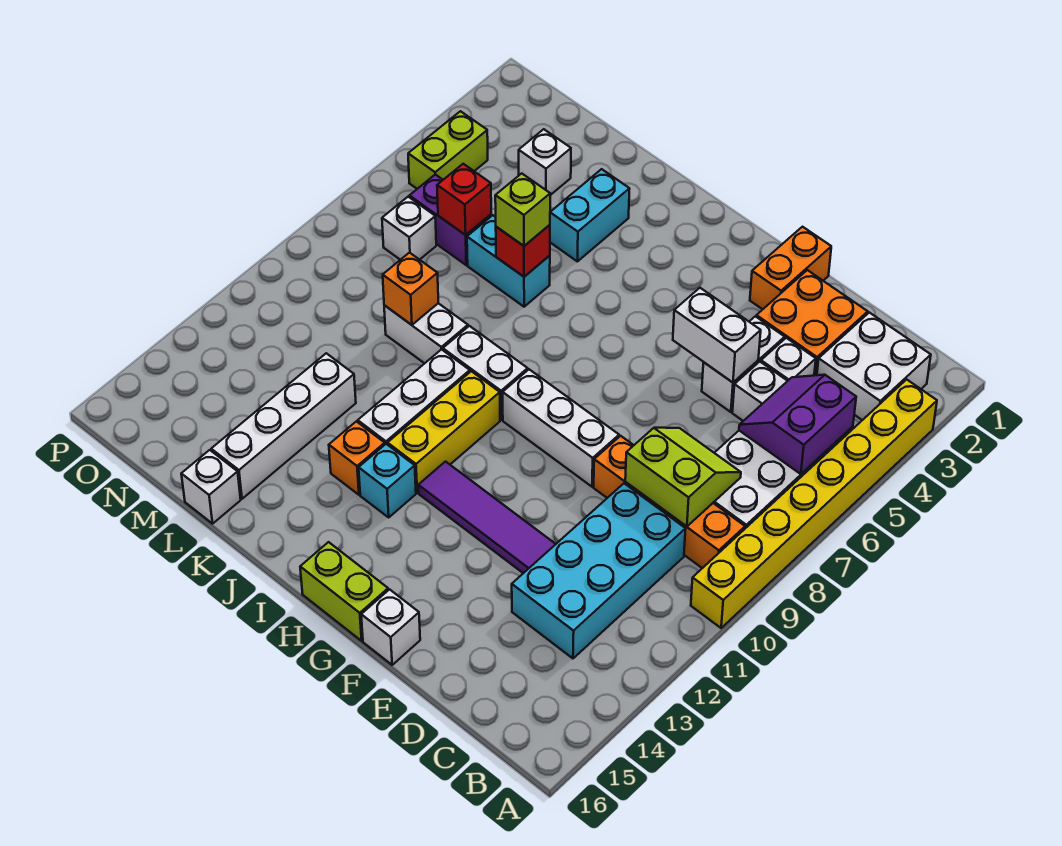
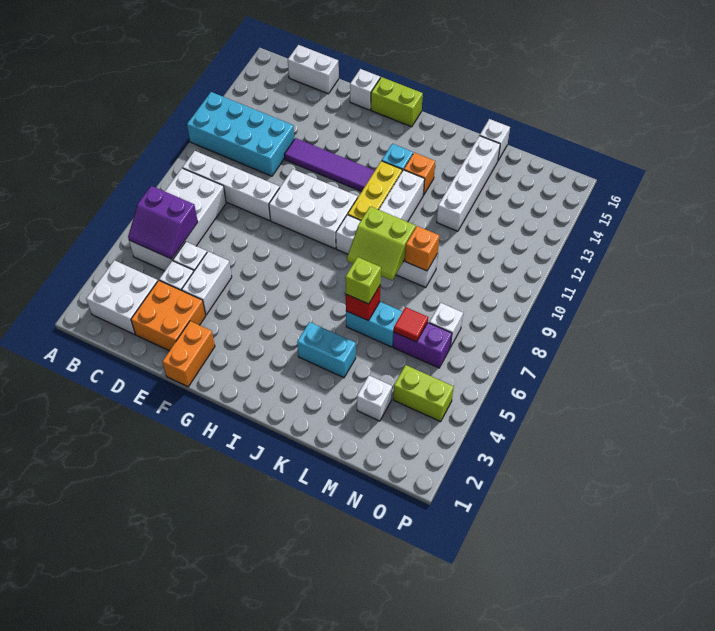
yellow 1x8 brick [691,379,937,628] -> none
purple 2x2 slope [739,375,856,474] -> purple 2x2 slope turned to [128,186,198,259]
orange 1x4 brick [594,436,745,568] -> white 1x4 brick [183,151,280,221]
lime 2x2 slope [625,428,741,527] -> lime 2x2 slope moved to [347,206,416,280]
cyan 2x4 brick [512,483,686,658] -> cyan 2x4 brick turned to [187,92,294,176]
white 1x2 brick [673,288,761,382] -> white 1x2 brick moved to [288,45,339,94]
white 1x3 brick [503,369,619,487] -> white 2x3 brick [269,169,358,249]
cyan 1x2 brick [550,169,629,261] -> cyan 1x2 brick turned to [297,322,356,378]
red 1x1 brick [437,164,491,235] -> red 1x1 tile [394,307,428,342]
lime 1x2 brick [408,111,488,189] -> lime 1x2 brick turned to [393,365,454,422]

